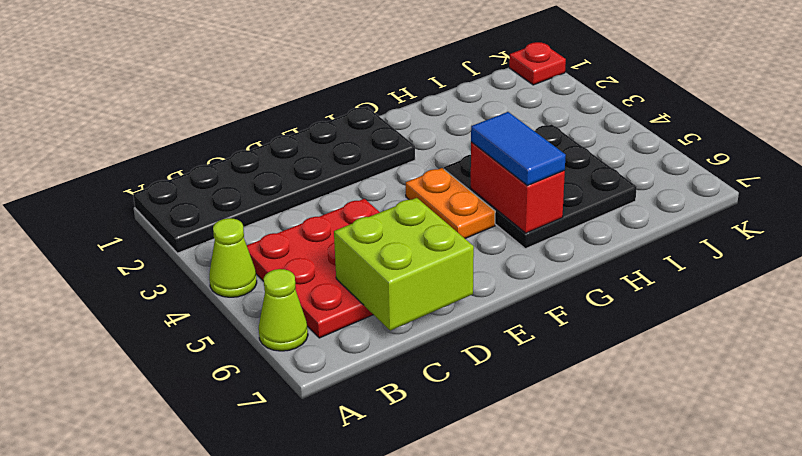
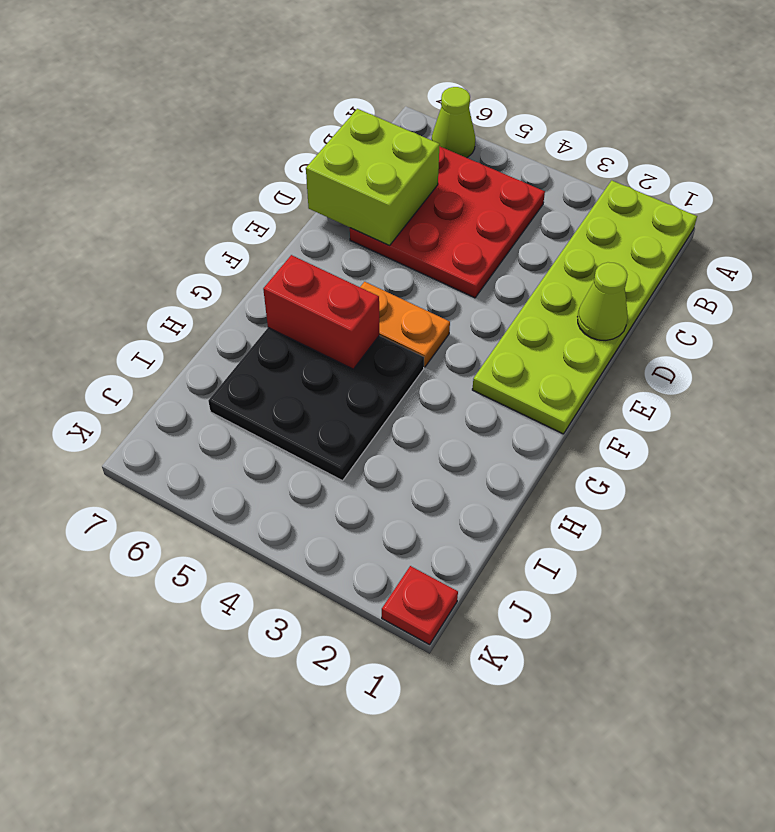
black 2x6 plate [133,107,415,253] -> lime 2x6 plate [472,180,697,434]
lime 1x1 cone [209,218,257,297] -> lime 1x1 cone moved to [578,262,628,340]
blue 1x2 tile [471,112,566,186] -> none

